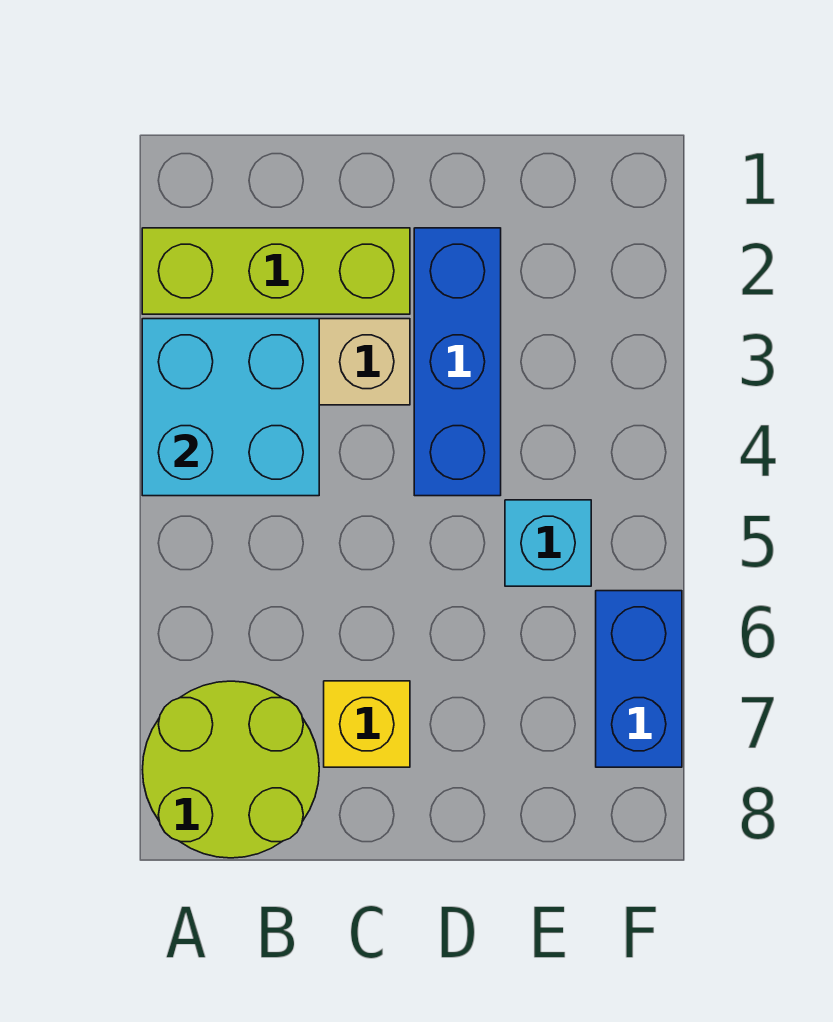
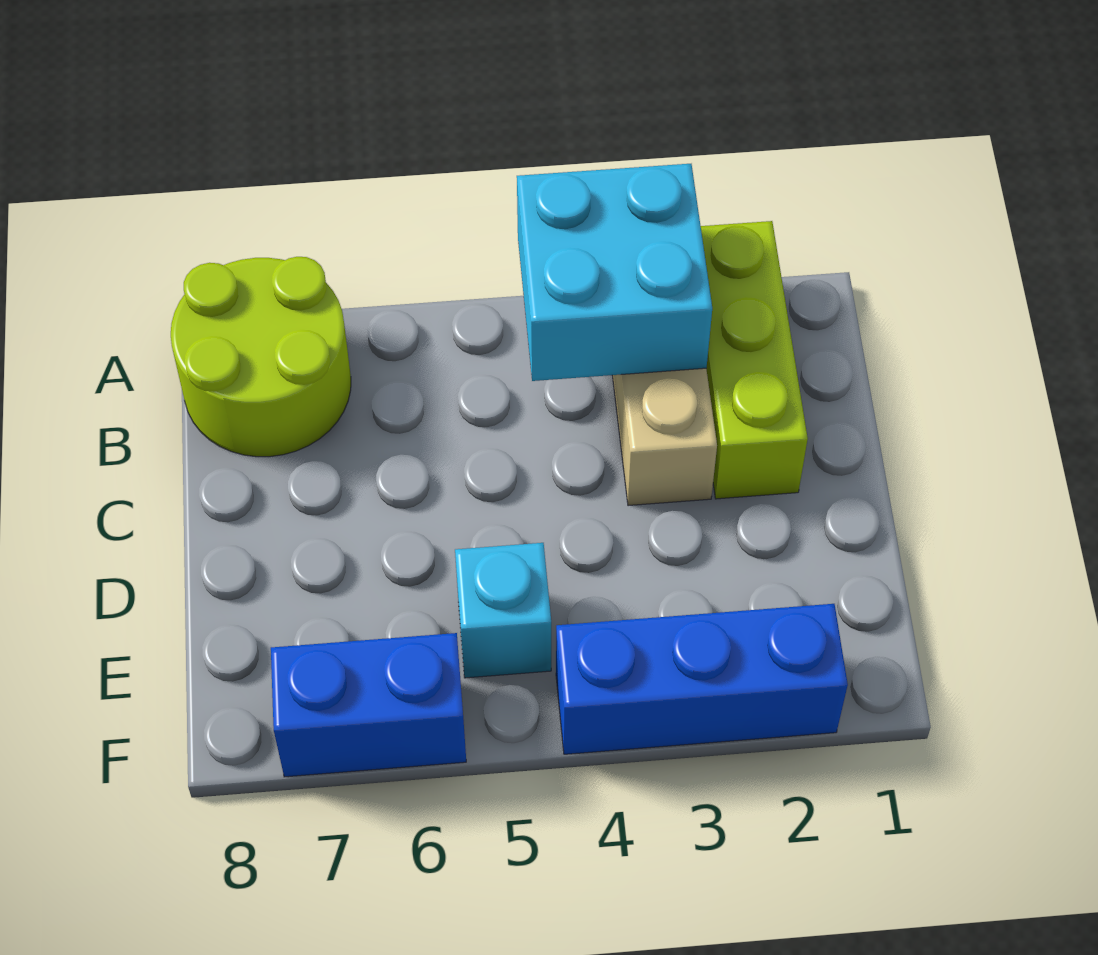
yellow 1x1 brick [324,681,410,767] -> none
blue 1x3 brick [414,228,501,496] -> blue 1x3 brick moved to [556,604,848,754]

